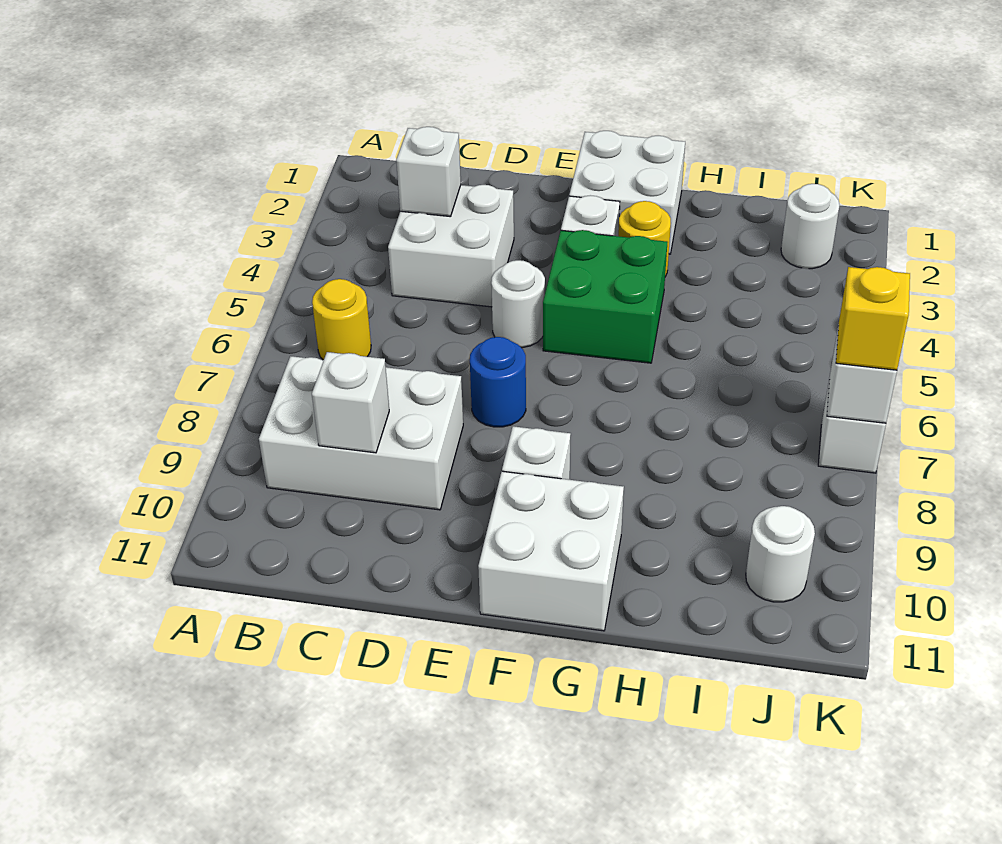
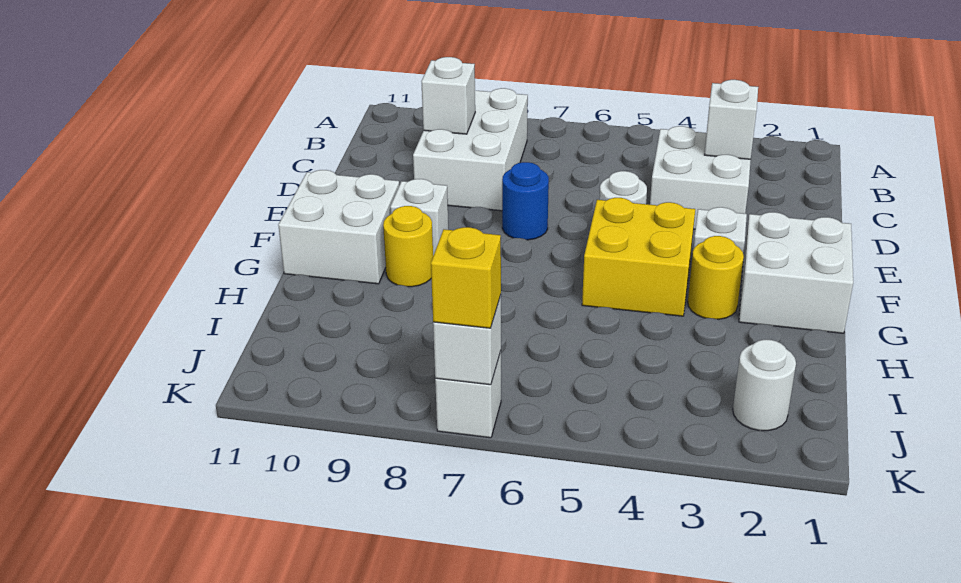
yellow 1x1 round brick [312,279,371,360] -> yellow 1x1 round brick moved to [383,206,433,287]
green 2x2 brick [543,230,667,363] -> yellow 2x2 brick [582,198,695,316]
white 1x1 round brick [746,506,815,602] -> none

